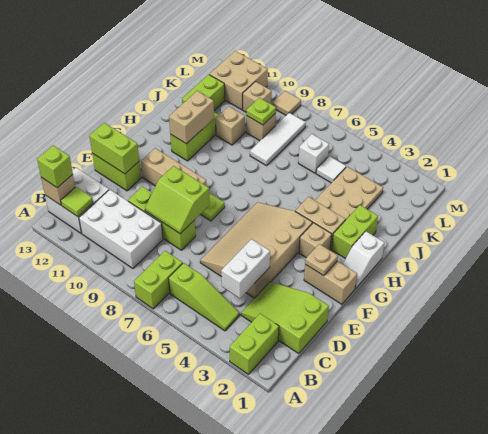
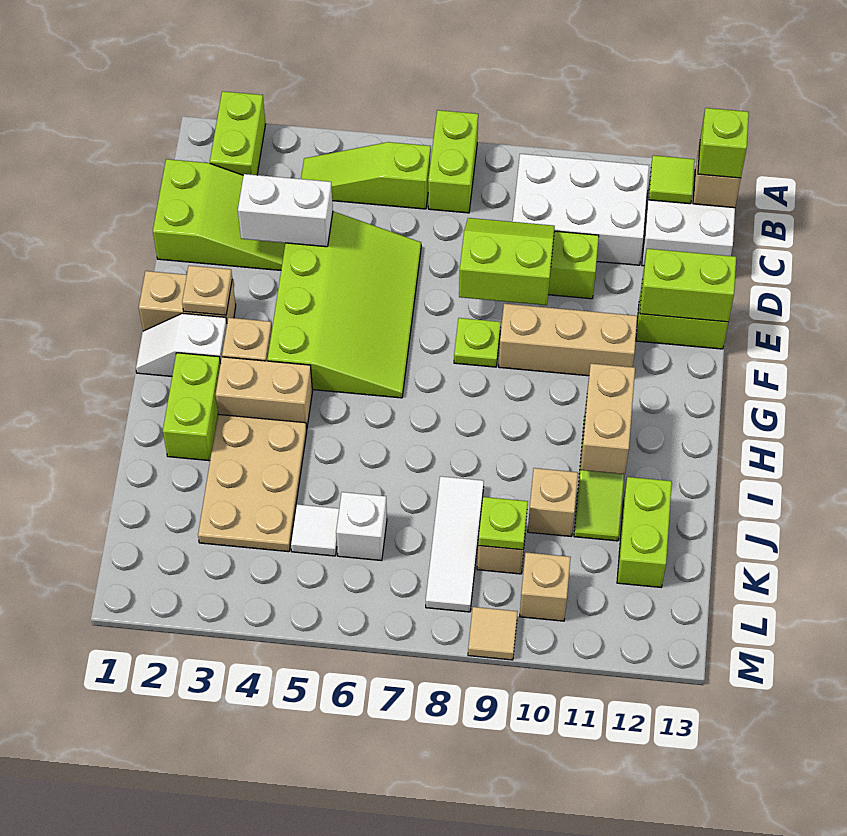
white 1x2 brick [221,239,270,298] -> white 1x2 brick turned to [238,174,333,247]
tan 3x4 slope [200,202,312,298] -> lime 3x4 slope [267,211,421,398]
white 1x2 slope [343,231,384,288] -> white 1x2 slope turned to [136,313,227,376]
tan 2x2 brick [209,51,268,110] -> none

